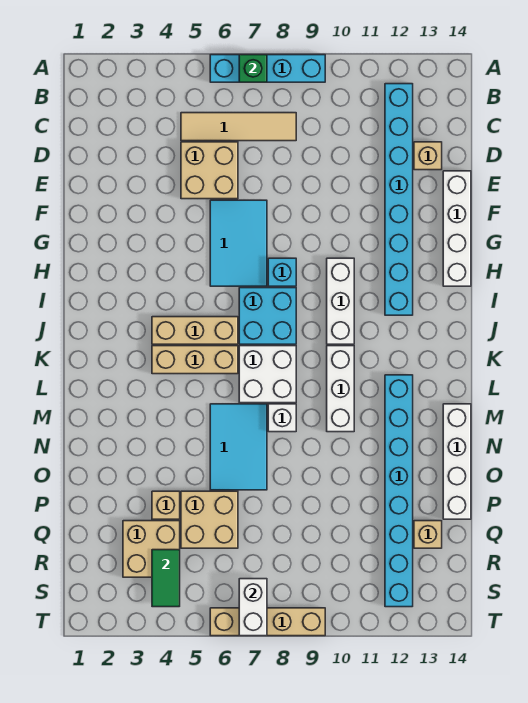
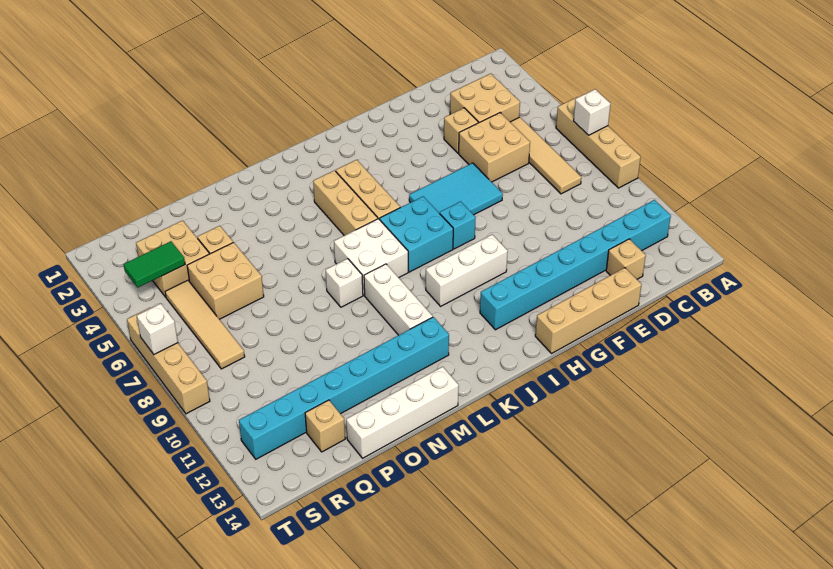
cyan 1x4 brick [210,55,325,82] -> tan 1x4 brick [556,97,641,188]
green 1x1 brick [239,55,267,82] -> white 1x1 brick [573,89,610,135]
none -> tan 2x2 brick [450,74,520,123]
none -> tan 1x1 brick [444,108,478,153]
white 1x4 brick [443,171,471,286] -> tan 1x4 brick [535,268,642,353]
white 1x3 brick [327,346,354,432] -> white 1x3 brick turned to [364,264,433,335]
cyan 2x3 tile [210,404,267,490] -> none
none -> tan 1x4 tile [165,280,245,369]
white 1x2 brick [239,579,267,636] -> white 1x1 brick [137,304,178,354]

